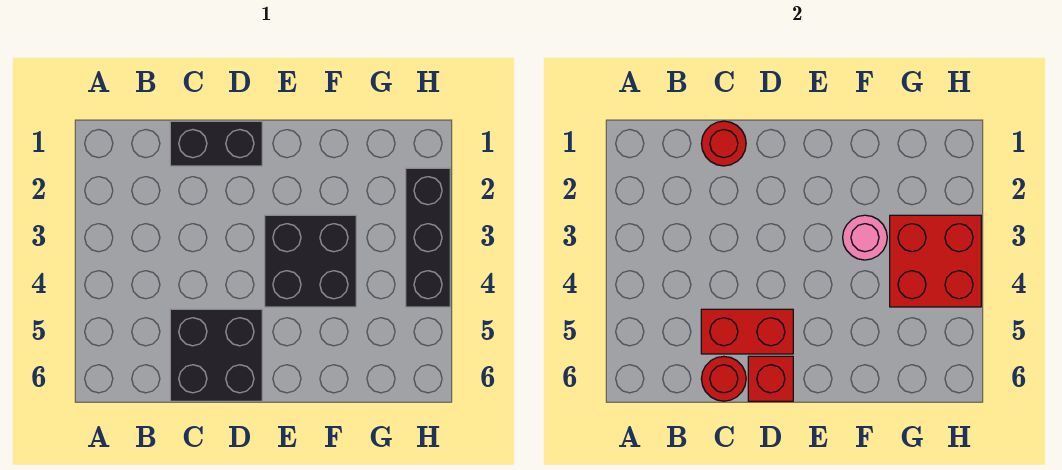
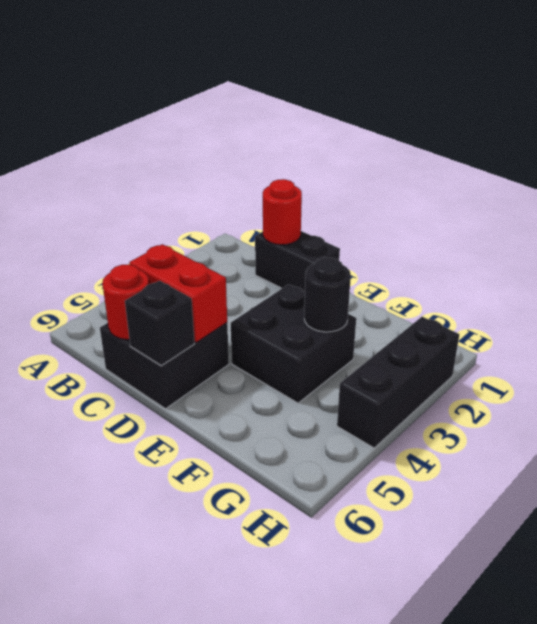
red 1x1 brick [748,356,793,401] -> black 1x1 brick [125,281,195,366]
pink 1x1 round brick [843,215,887,260] -> black 1x1 round brick [304,258,351,332]
red 2x2 brick [890,215,981,307] -> none

